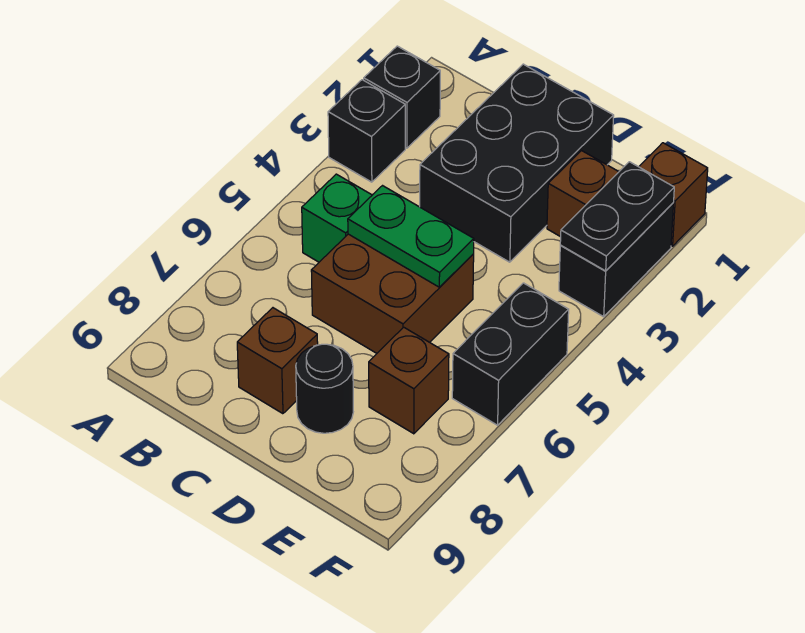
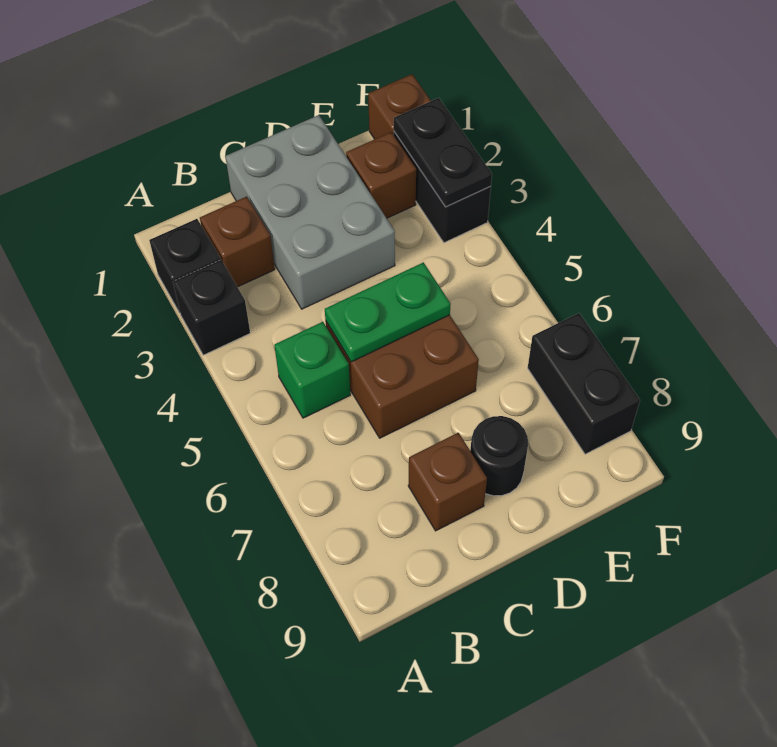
black 2x3 brick [420,64,614,262] -> grey 2x3 brick [225,115,395,309]
brown 1x1 brick [369,327,449,434] -> brown 1x1 brick moved to [200,197,275,287]
black 1x2 brick [452,283,569,425] -> black 1x2 brick moved to [528,313,640,454]

